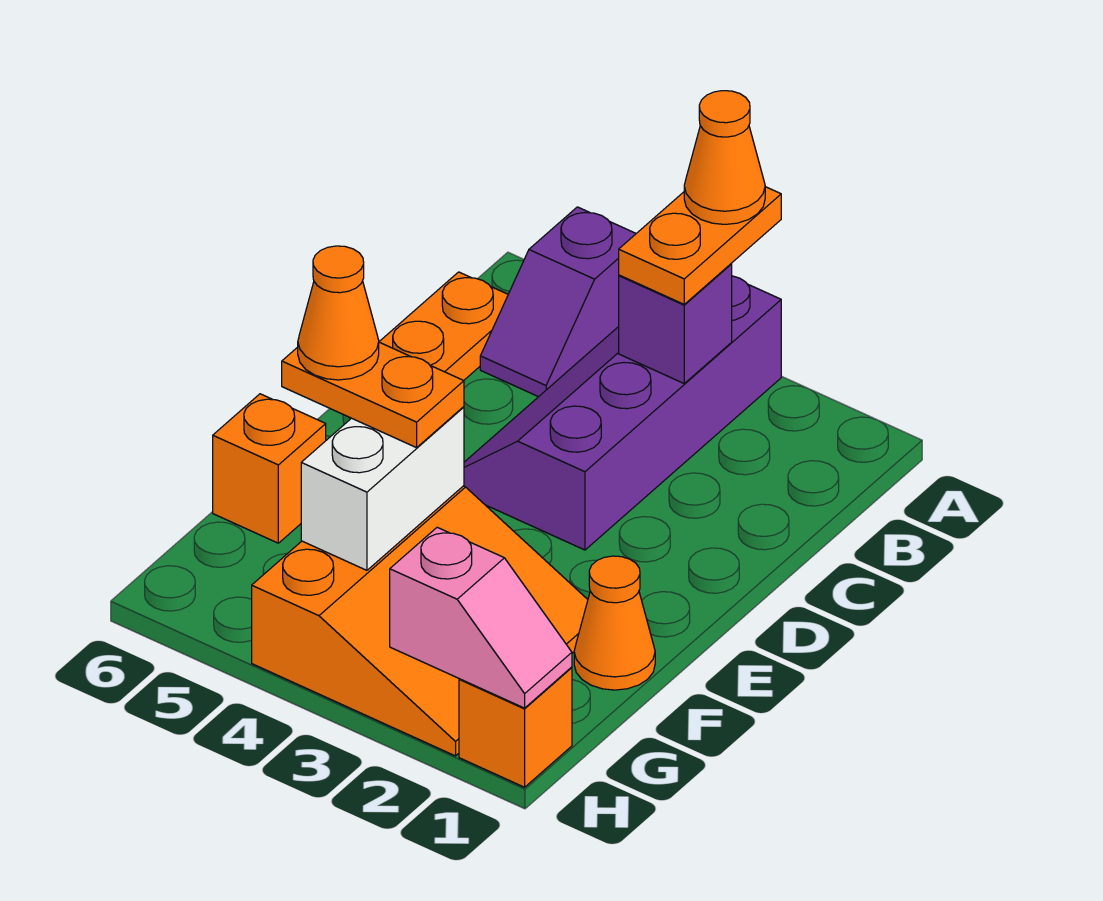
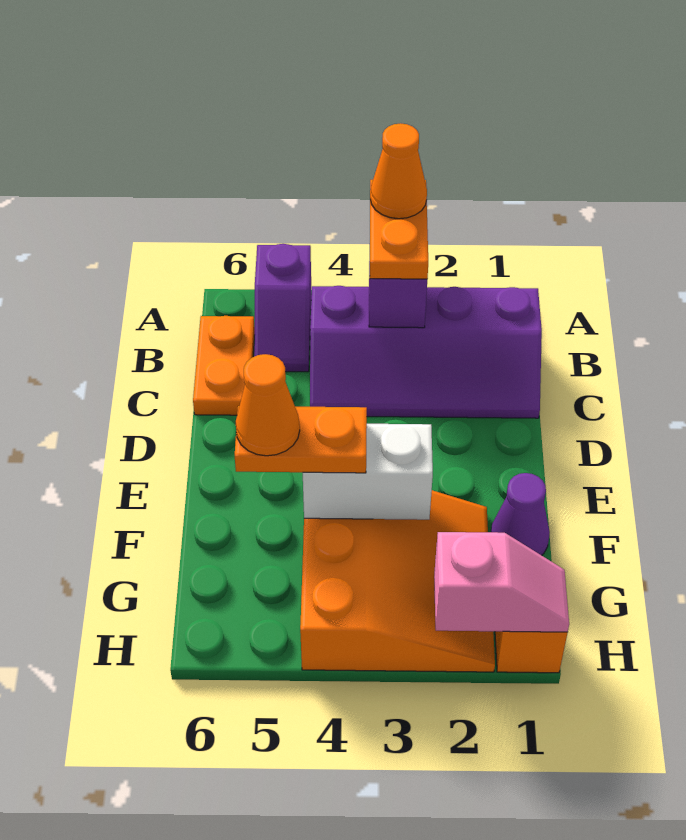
purple 2x4 slope [464,276,781,550] -> purple 2x4 slope turned to [310,286,542,418]
orange 1x1 cone [574,556,655,690] -> purple 1x1 cone [491,473,550,555]
white 1x2 brick [301,407,464,570] -> white 1x2 brick turned to [303,424,433,520]
orange 1x1 brick [213,394,326,543] -> none

